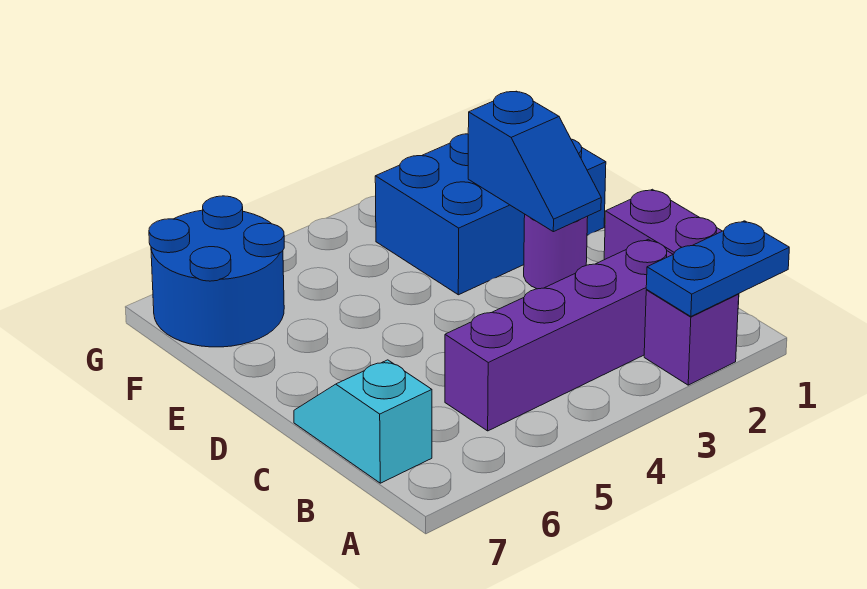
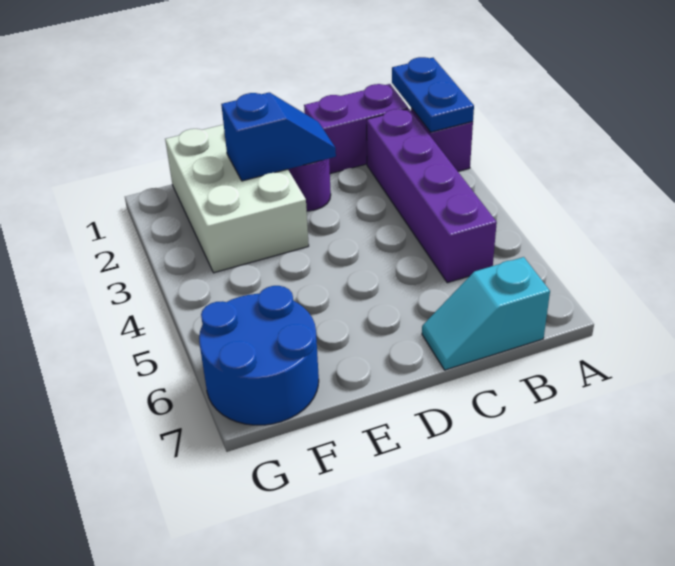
blue 2x3 brick [375,134,606,295] -> white 2x3 brick [165,125,309,273]

